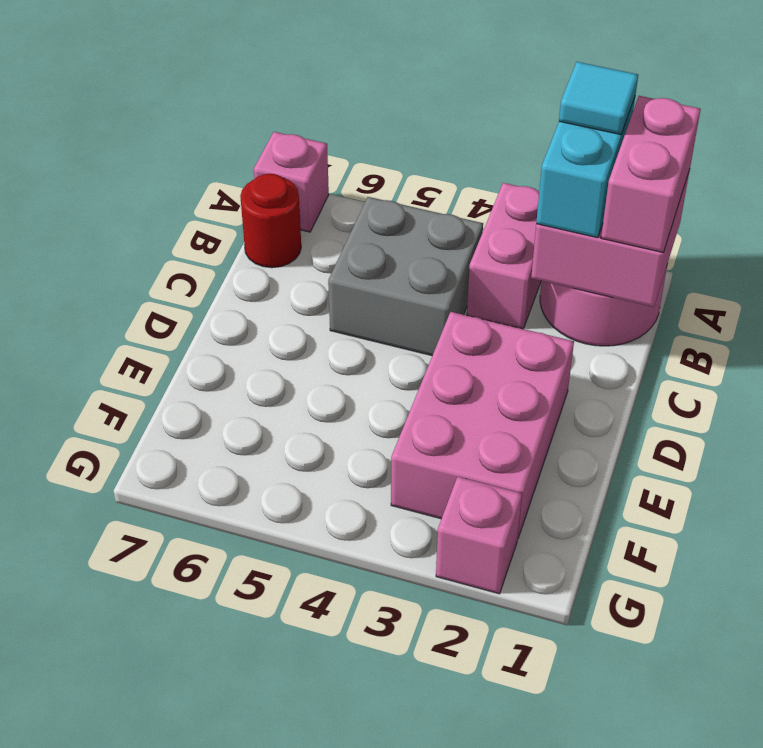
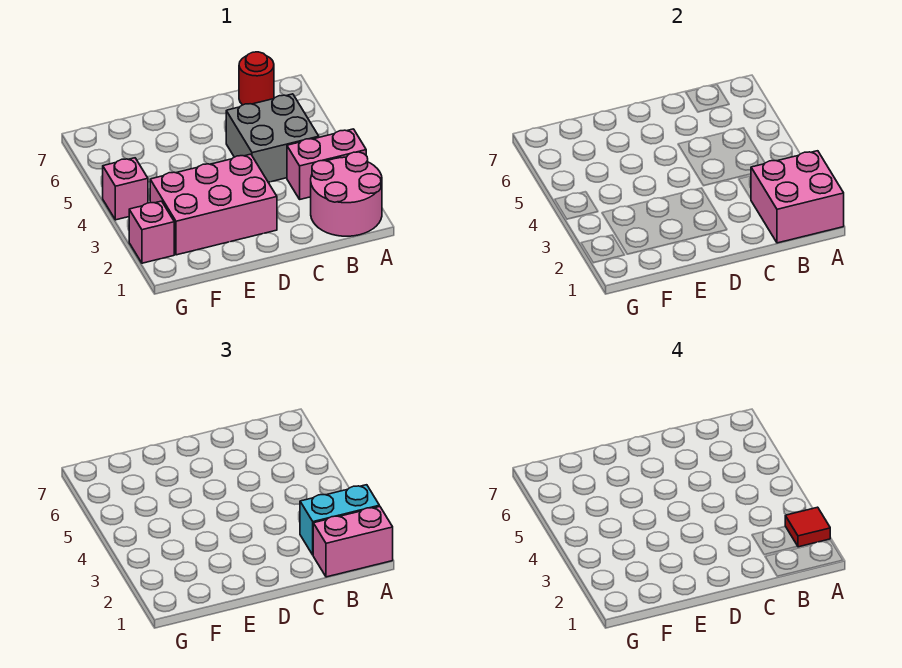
cyan 1x1 tile [559,62,638,135] -> red 1x1 tile [785,507,830,547]
pink 1x1 brick [254,132,329,232] -> pink 1x1 brick moved to [103,158,148,220]

